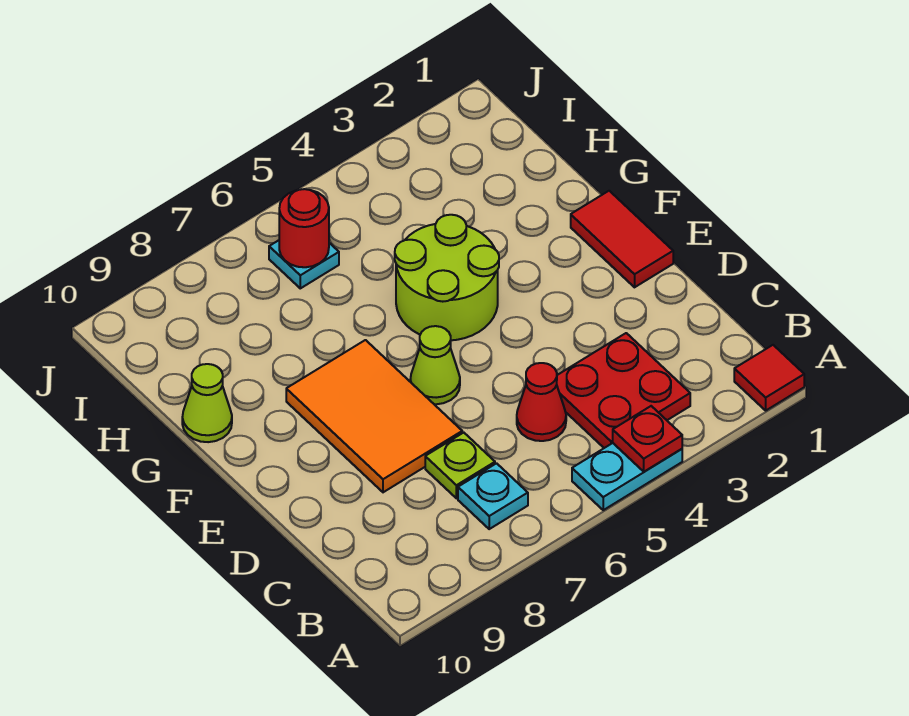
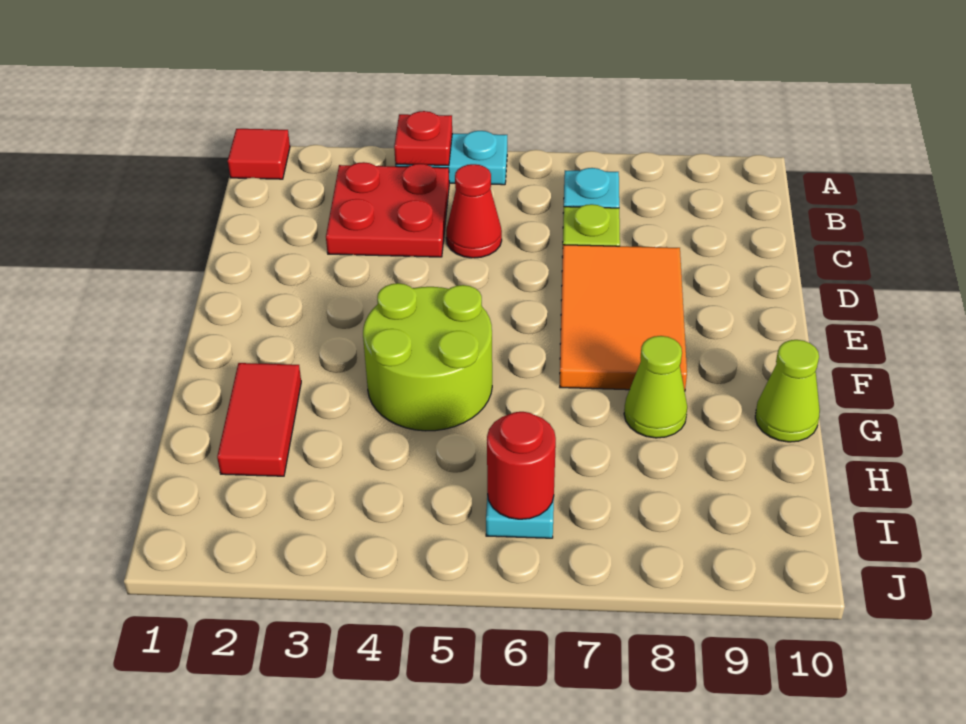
red 1x2 tile [571,191,673,287] -> red 1x2 tile moved to [217,363,301,476]
lime 1x1 cone [410,326,460,404] -> lime 1x1 cone moved to [624,336,687,438]

